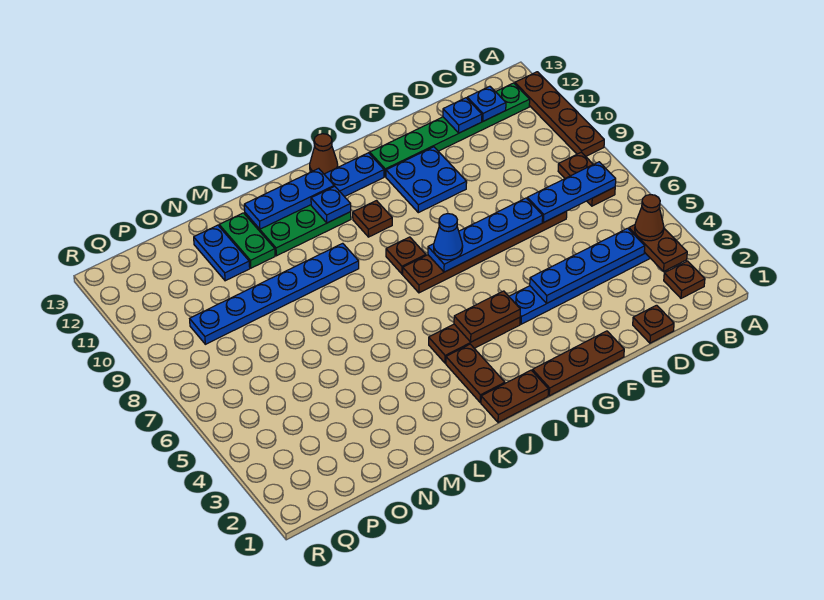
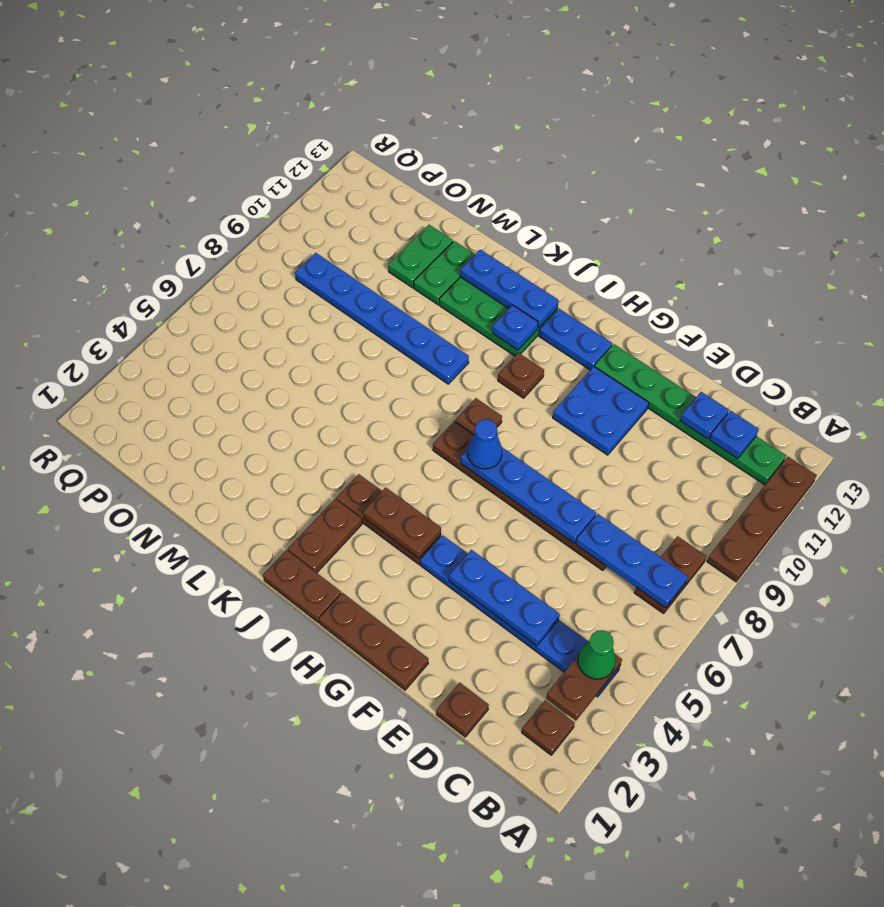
brown 1x1 cone [635,195,664,241] -> green 1x1 cone [578,630,616,679]
blue 1x4 plate [530,228,645,304] -> blue 1x3 plate [449,550,560,646]
brown 1x1 cone [310,134,338,174] -> none
blue 1x2 plate [194,225,250,281] -> green 1x2 plate [388,225,453,288]

